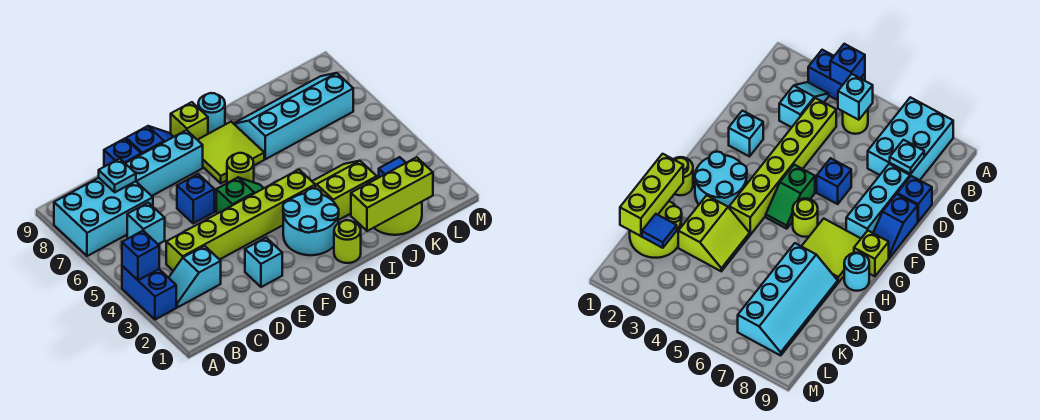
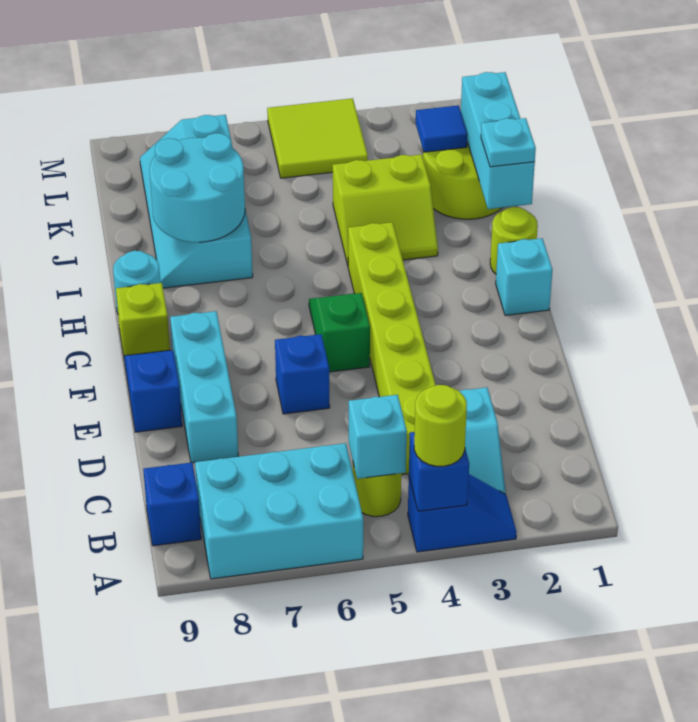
blue 1x2 brick [122,266,176,320] -> blue 1x2 slope [408,474,517,552]
cyan 2x3 brick [54,178,153,256] -> cyan 2x3 brick turned to [195,443,363,579]
cyan 1x1 plate [99,159,136,192] -> cyan 1x1 plate moved to [481,118,536,167]
blue 1x1 brick [104,139,141,167] -> blue 1x1 brick moved to [143,462,201,546]
cyan 1x1 brick [245,238,282,287] -> cyan 1x1 brick moved to [496,238,552,315]
cyan 2x2 round brick [283,188,339,255] -> cyan 2x2 round brick moved to [150,133,245,242]
lime 1x1 round brick [227,153,254,183] -> lime 1x1 round brick moved to [414,385,467,466]
lime 2x2 tile [198,122,264,183] -> lime 2x2 tile moved to [267,98,368,178]
lime 1x3 brick [351,157,433,231] -> cyan 1x3 brick [461,72,535,209]
lime 2x2 slope [312,161,377,220] -> lime 2x2 slope turned to [333,154,438,265]

